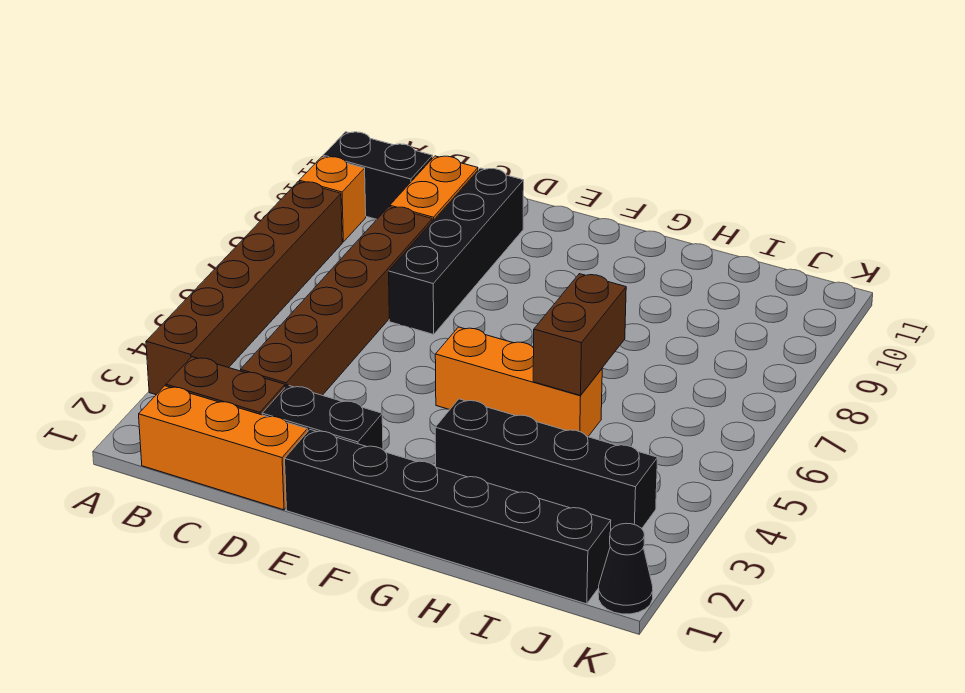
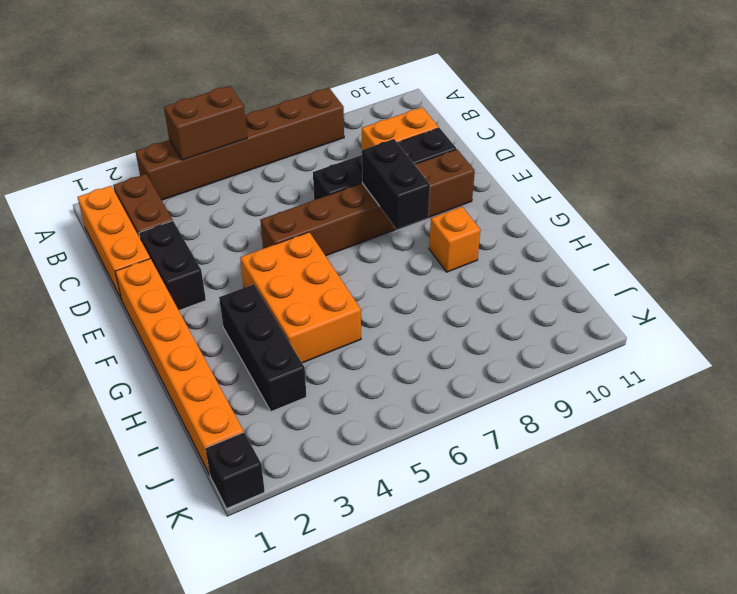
orange 1x1 brick [299,157,366,242] -> orange 1x1 brick moved to [429,207,480,272]
black 1x2 brick [323,132,433,219] -> black 1x2 brick moved to [362,139,430,229]
brown 1x6 brick [241,207,432,395] -> brown 1x6 brick moved to [260,149,475,256]
black 1x6 brick [285,430,611,604] -> orange 1x6 brick [115,259,244,475]
orange 1x3 brick [435,327,602,437] -> orange 2x3 brick [240,232,361,363]
black 1x4 brick [435,399,657,529] -> black 1x3 brick [219,284,307,411]
brown 1x2 brick [533,274,626,395] -> brown 1x2 brick moved to [164,86,247,160]
black 1x1 cone [598,523,653,614] -> black 1x1 brick [205,432,265,509]

